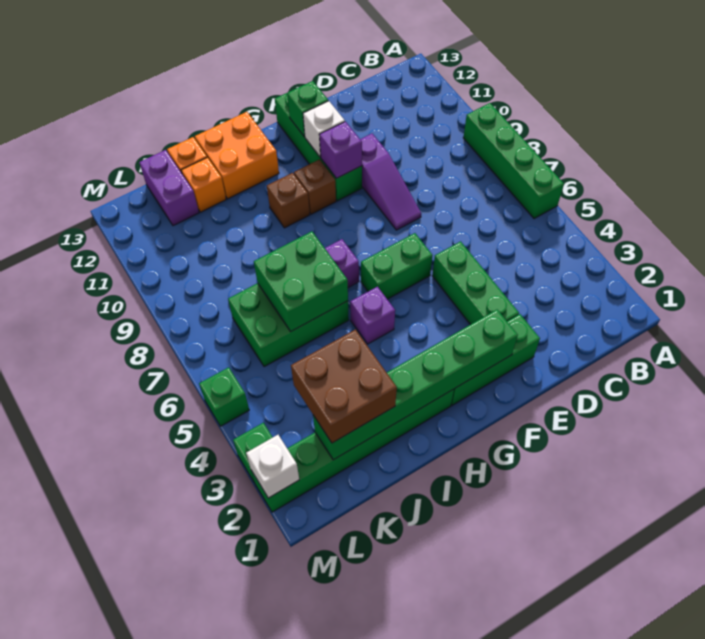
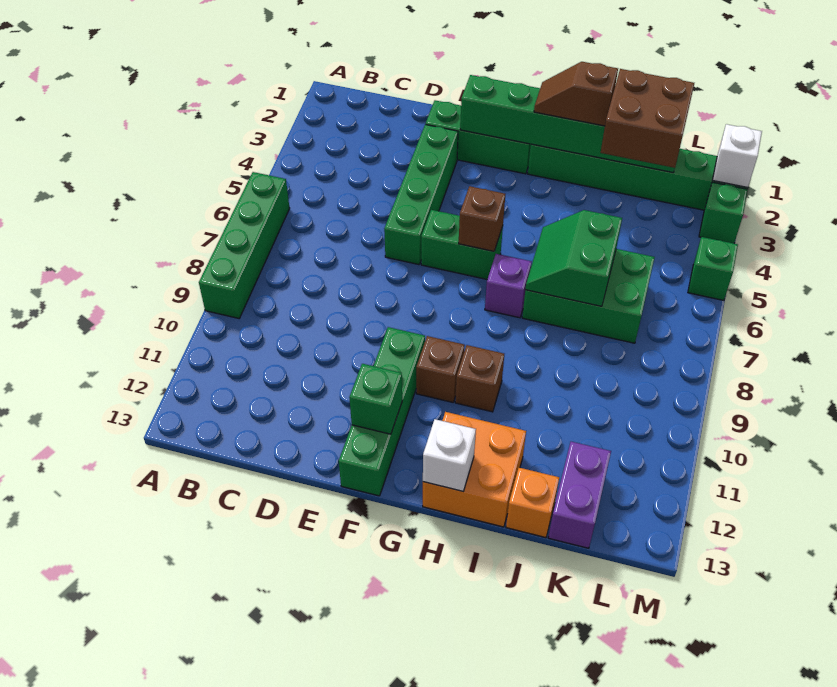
green 1x3 brick [432,241,519,325] -> green 1x4 brick [384,124,458,265]
purple 1x3 slope [360,134,421,230] -> none
purple 1x1 brick [319,122,362,178] -> none
white 1x1 brick [303,101,345,157] -> white 1x1 brick moved to [423,419,476,491]
none -> brown 1x1 brick [459,186,505,251]
none -> brown 1x2 slope [534,62,618,126]
purple 1x1 brick [350,287,395,344] -> none
green 2x2 brick [254,231,348,331] -> green 2x2 slope [525,210,622,306]
orange 1x1 brick [181,157,226,212] -> none

